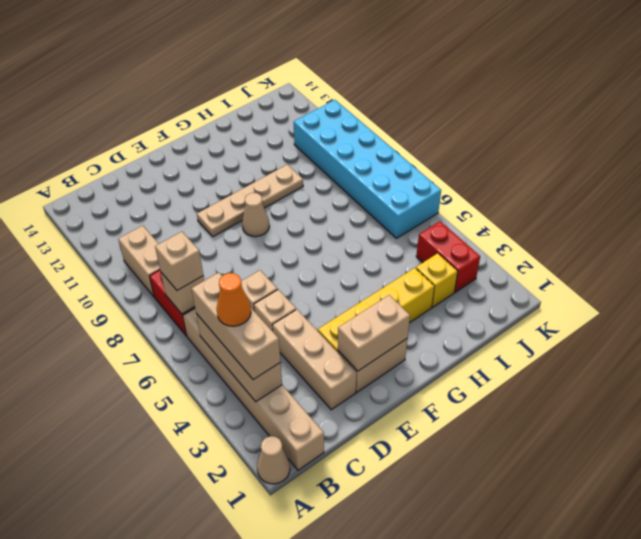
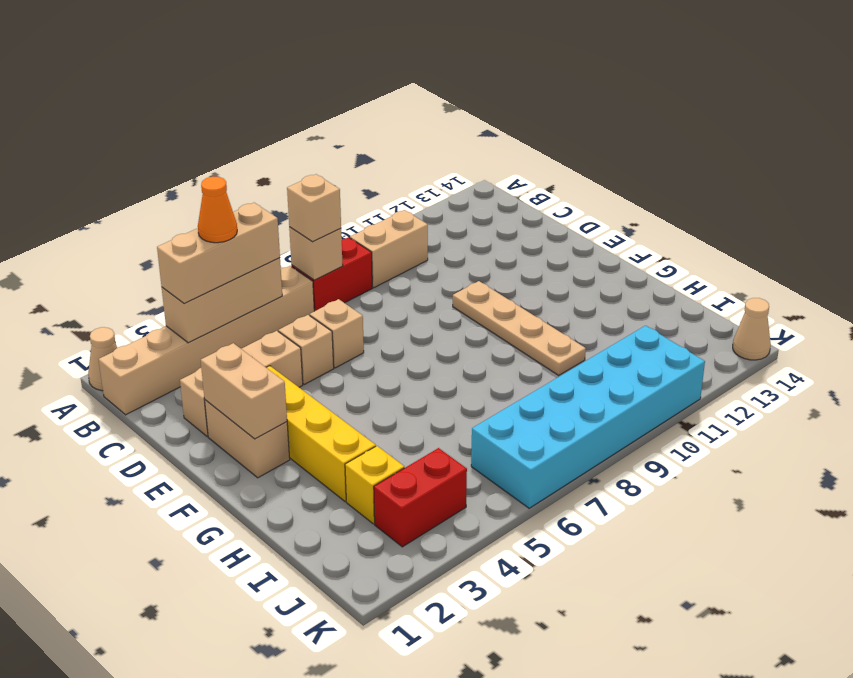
tan 1x1 cone [242,193,269,237] -> tan 1x1 cone moved to [733,298,771,360]

